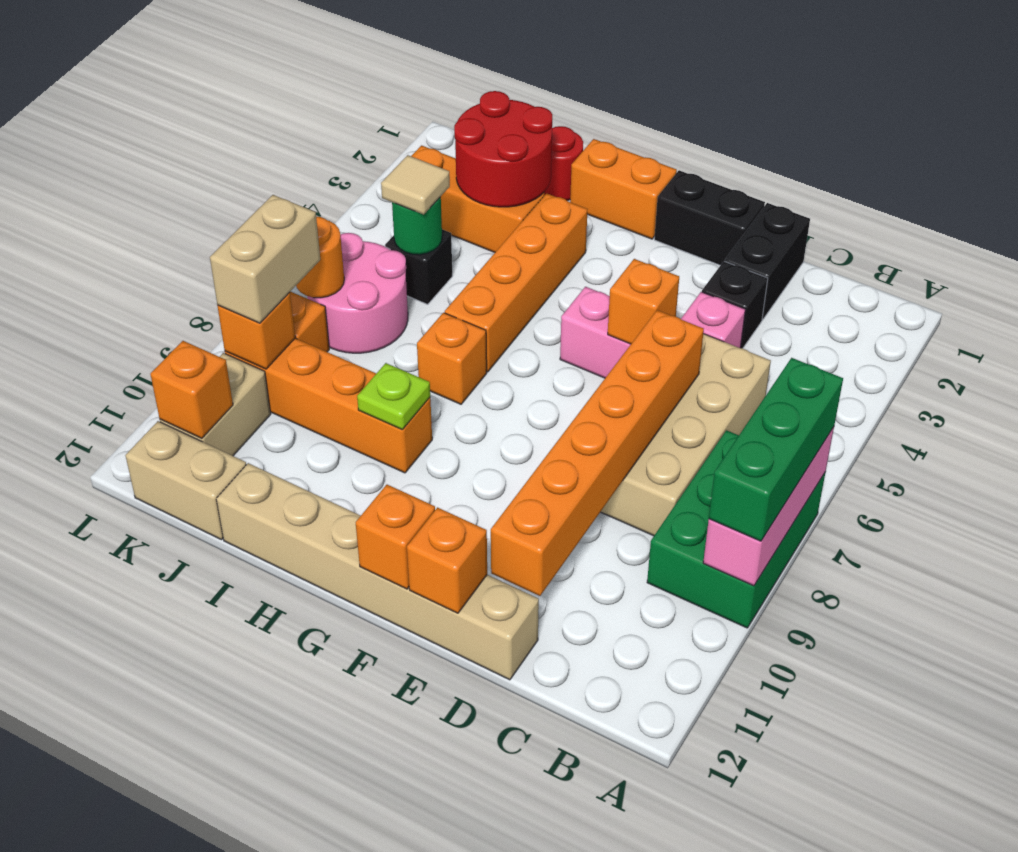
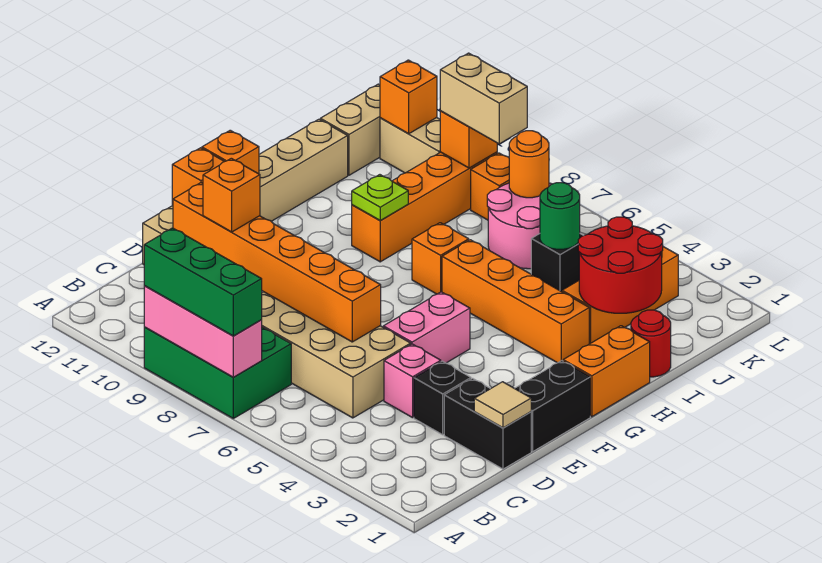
orange 1x1 brick [608,259,679,344] -> orange 1x1 brick moved to [203,158,260,232]
tan 1x1 tile [381,155,450,214] -> tan 1x1 tile moved to [474,382,531,428]

